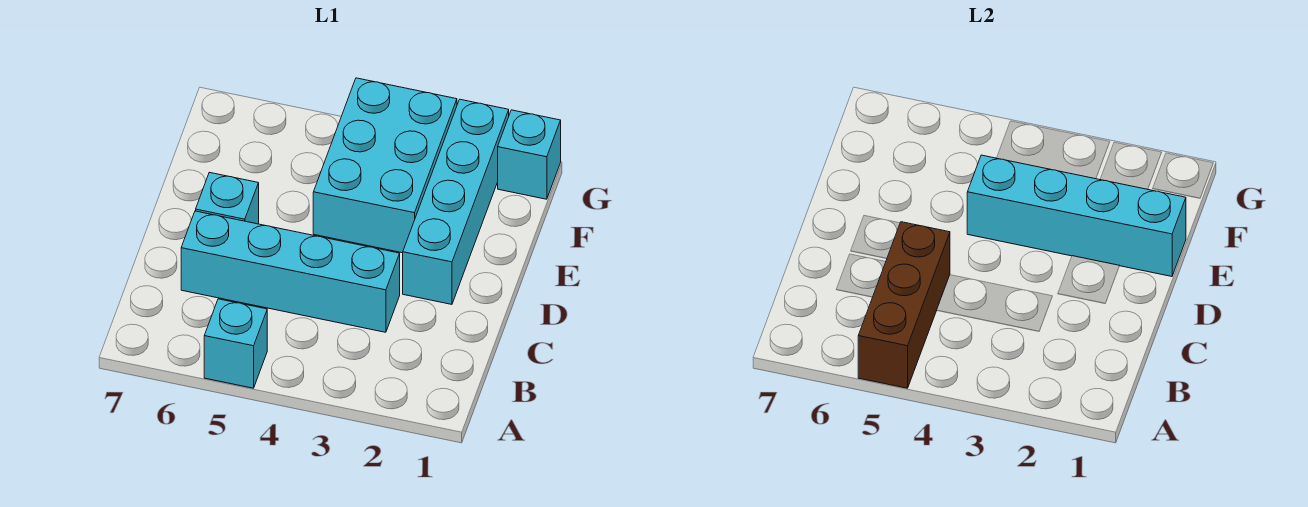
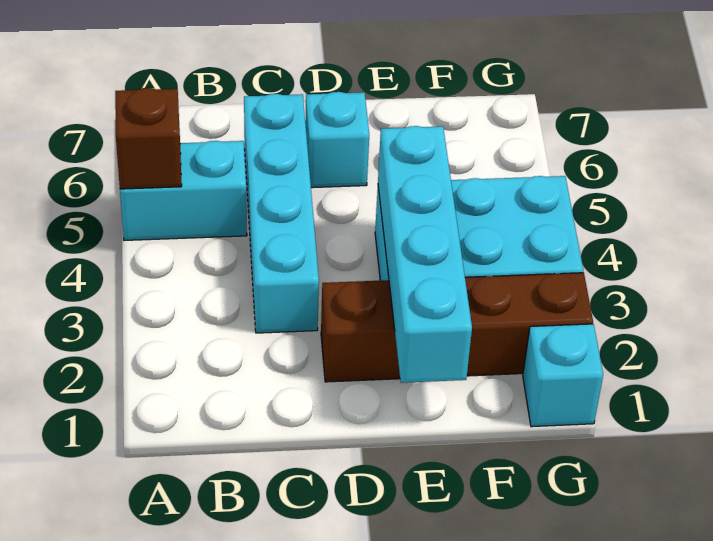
cyan 1x1 brick [204,299,267,388] -> cyan 1x2 brick [120,141,247,240]
brown 1x3 brick [858,222,950,388] -> brown 1x1 brick [115,88,182,189]
cyan 1x4 brick [403,99,509,304] -> brown 1x4 brick [321,273,593,382]

